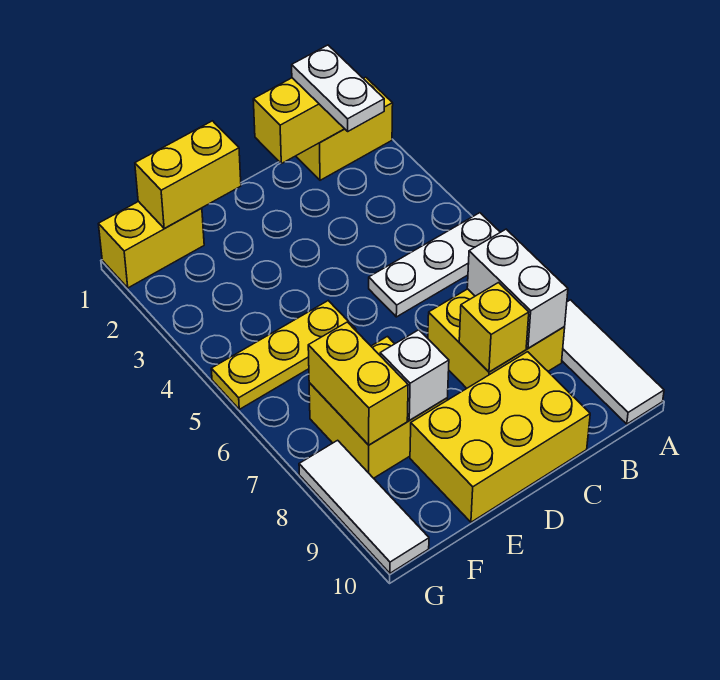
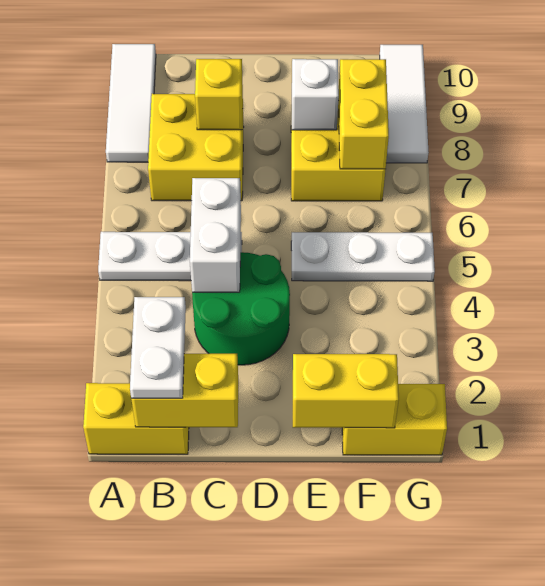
white 1x2 brick [467,229,568,348] -> white 1x2 brick moved to [190,178,241,292]
none -> green 2x2 round brick [192,252,290,365]
yellow 2x3 brick [410,352,590,522] -> none
yellow 1x3 plate [211,301,356,409] -> white 1x3 plate [291,232,435,281]

